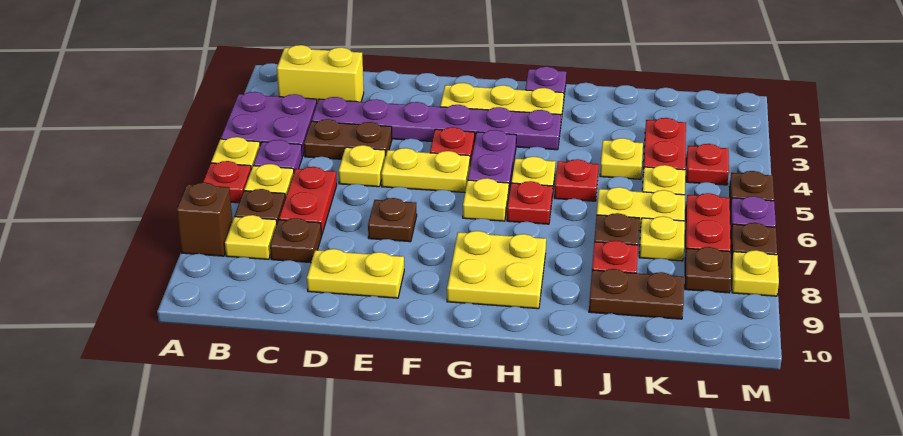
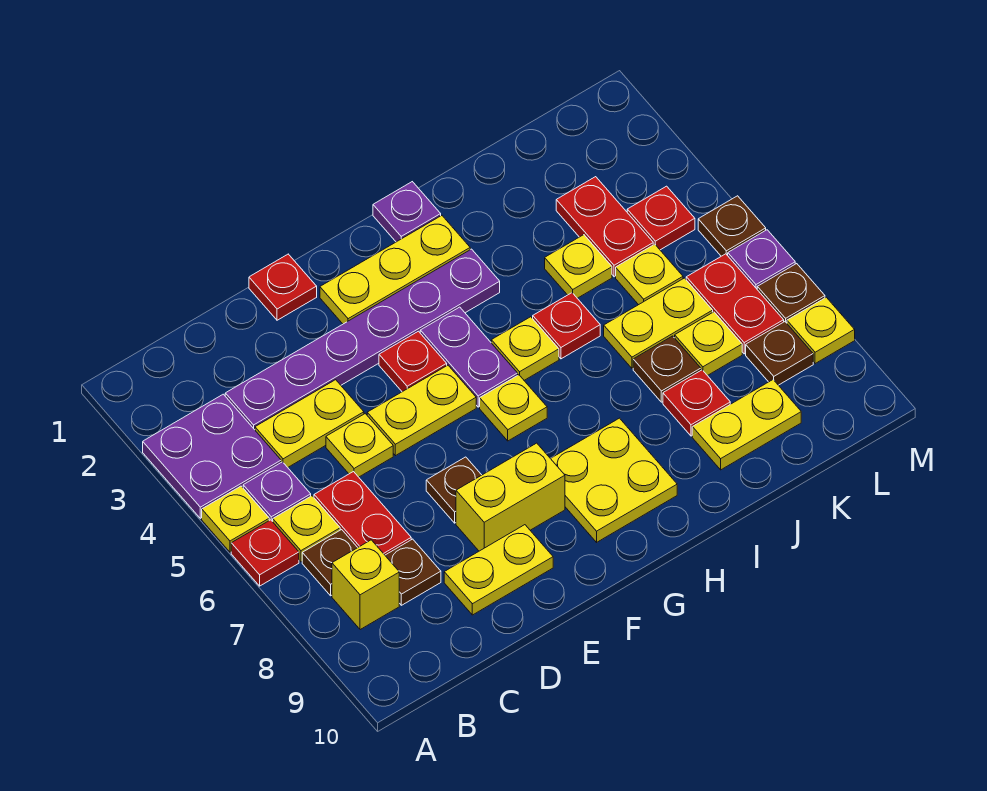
brown 1x1 brick [177,182,233,256] -> none
yellow 1x2 brick [277,45,364,102] -> yellow 1x2 brick moved to [456,443,565,551]
yellow 1x1 plate [225,215,277,259] -> yellow 1x1 brick [332,540,399,630]
brown 1x2 plate [304,119,392,159] -> yellow 1x2 plate [255,380,364,467]
red 1x1 plate [507,181,553,224] -> red 1x1 plate moved to [249,254,317,320]
brown 1x2 plate [589,269,684,319] -> yellow 1x2 plate [692,380,801,470]

